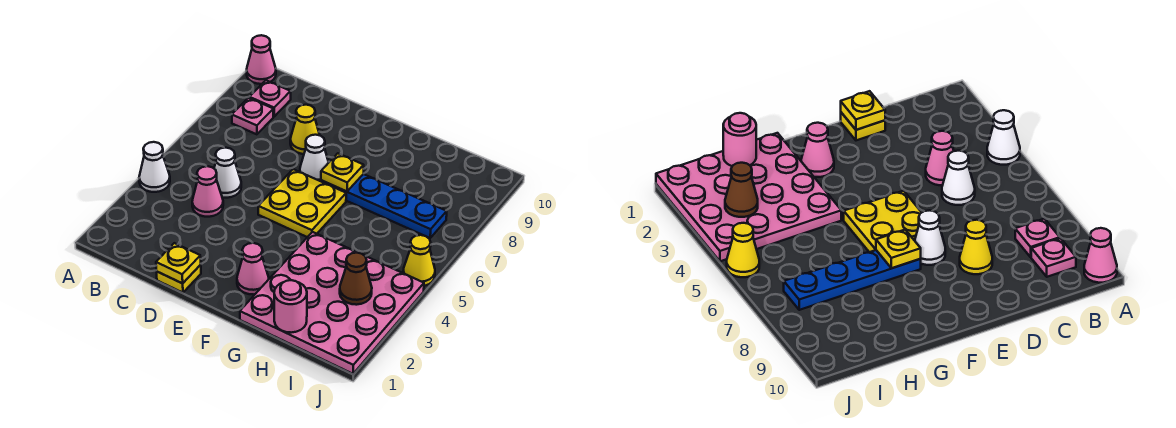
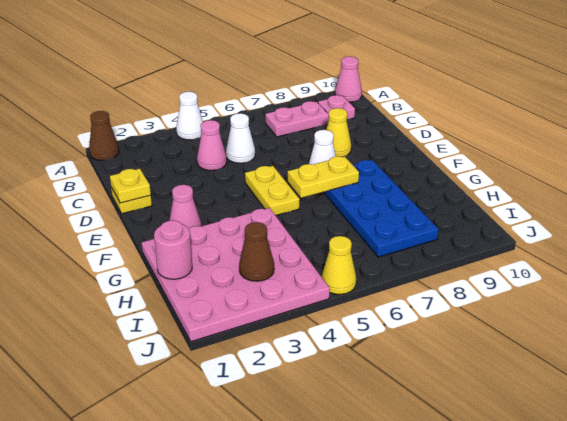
none -> brown 1x1 cone [89,111,119,160]
pink 1x1 plate [232,98,273,134] -> pink 1x2 plate [265,101,329,137]
yellow 2x2 plate [258,169,346,237] -> yellow 1x2 plate [245,166,300,216]
blue 1x4 plate [321,174,447,238] -> blue 2x4 plate [324,160,439,257]
yellow 1x1 plate [321,153,364,192] -> yellow 1x2 plate [288,156,359,198]

